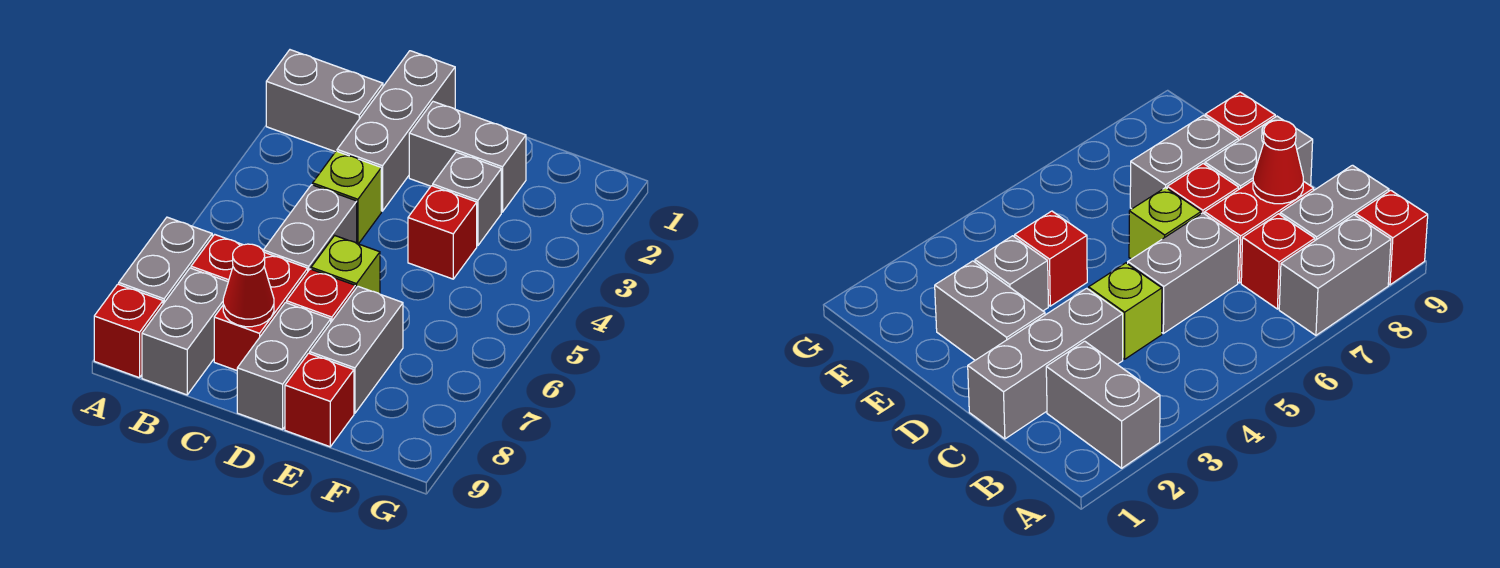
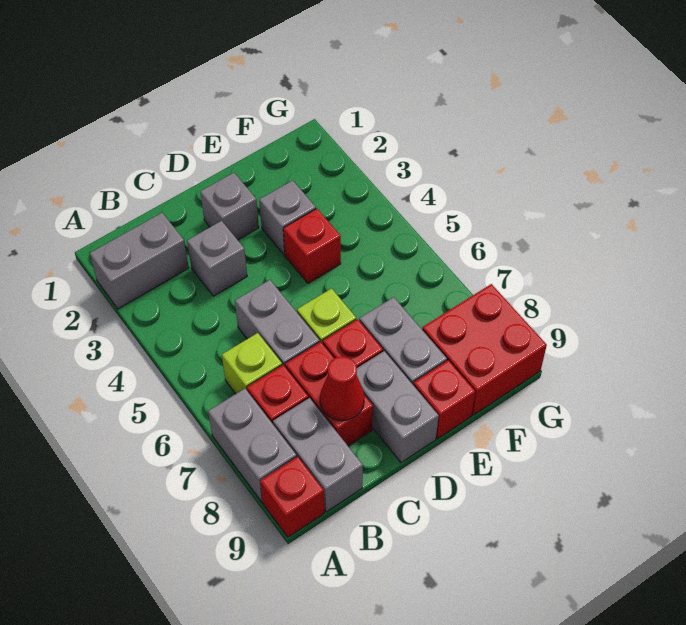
grey 1x3 brick [337,51,455,211] -> grey 1x1 brick [187,221,247,296]
lime 1x1 brick [313,151,381,244] -> lime 1x1 brick moved to [222,333,282,394]
grey 1x2 brick [409,102,526,212] -> grey 1x1 brick [200,173,259,240]
none -> red 2x2 brick [422,284,547,415]

